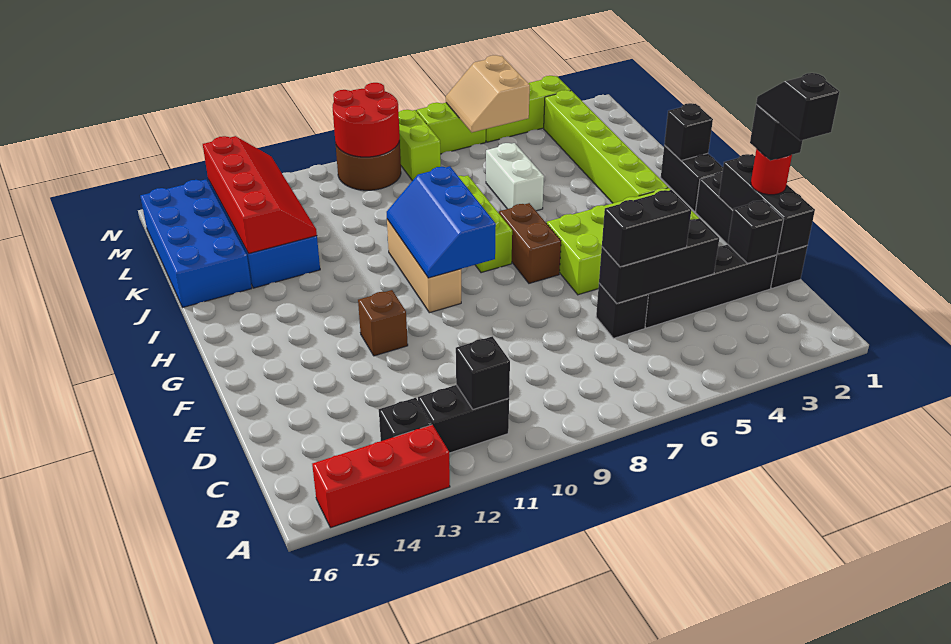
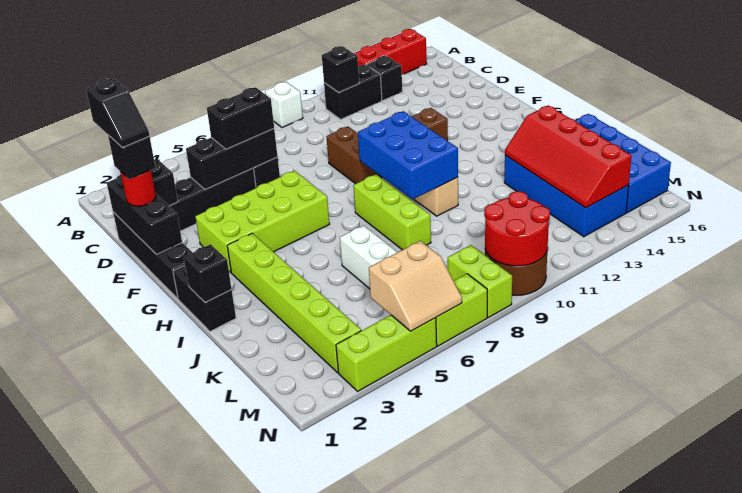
none -> white 1x1 brick [265,82,303,128]
brown 1x2 brick [499,203,561,283] -> brown 1x2 brick moved to [326,127,382,184]
blue 2x3 slope [387,166,496,278] -> blue 2x3 brick [358,111,458,199]
tan 2x2 slope [446,55,530,132] -> tan 2x2 slope turned to [369,241,462,331]

